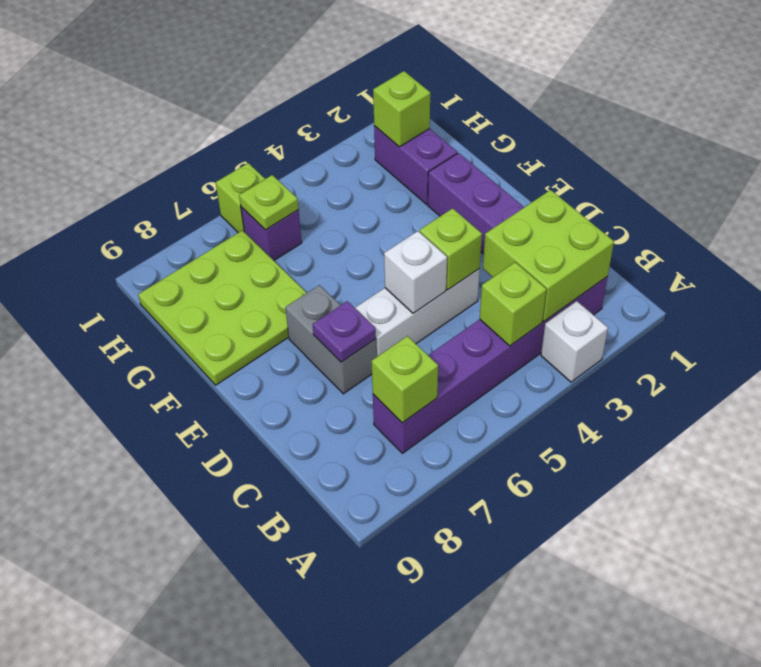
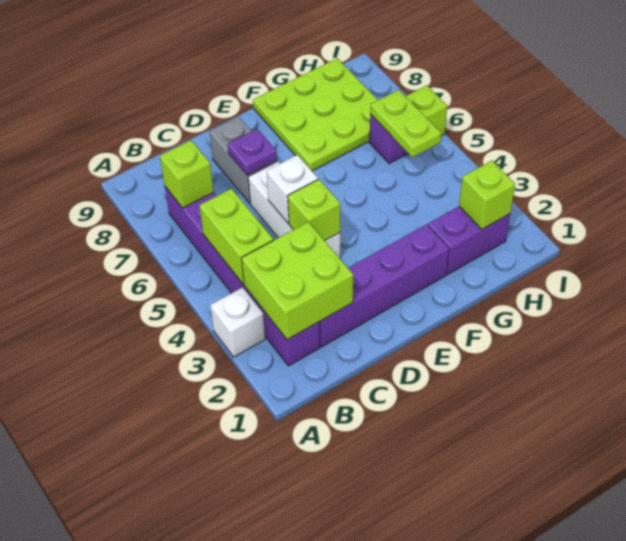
lime 1x1 brick [480,262,546,346] -> lime 1x2 brick [199,189,273,285]
grey 1x2 brick [285,285,376,394] -> grey 1x2 brick turned to [209,117,277,203]
lime 1x1 plate [239,175,298,230] -> lime 1x2 plate [370,90,441,157]

